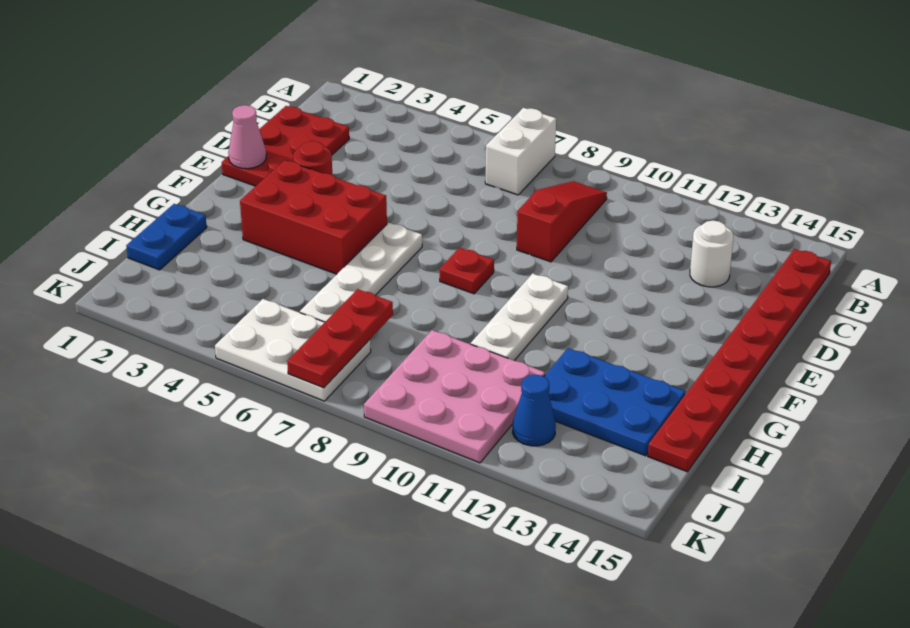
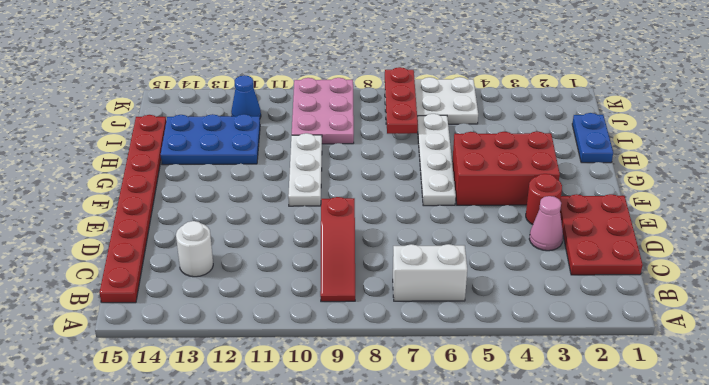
white 1x2 brick [485,108,556,195] -> white 1x2 brick turned to [393,244,467,301]
pink 1x1 cone [228,105,266,169] -> pink 1x1 cone moved to [529,196,563,251]
red 1x1 plate [440,248,494,294] -> none
pink 3x3 plate [364,330,545,463] -> pink 2x3 plate [292,78,354,144]

